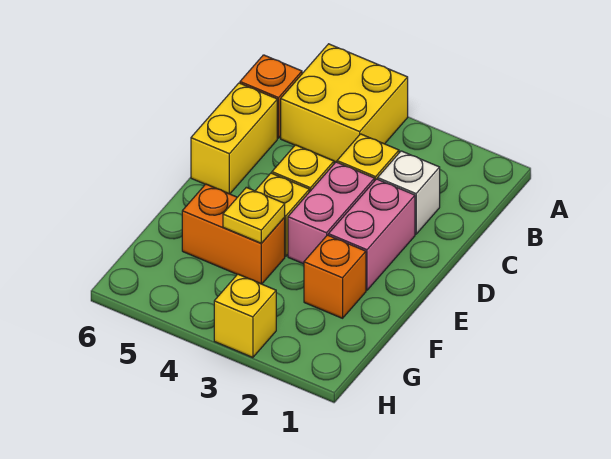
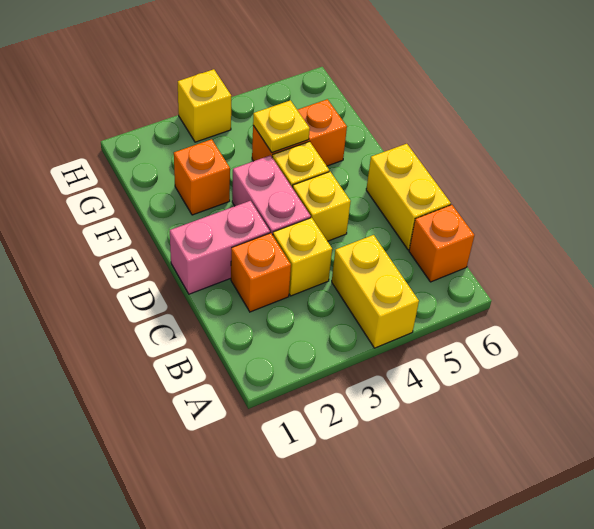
yellow 2x2 brick [281,44,408,162] -> yellow 1x2 brick [332,235,419,348]
white 1x1 brick [378,151,440,234] -> orange 1x1 brick [231,233,291,312]
pink 1x2 brick [328,179,415,290] -> pink 1x2 brick turned to [170,201,270,294]

